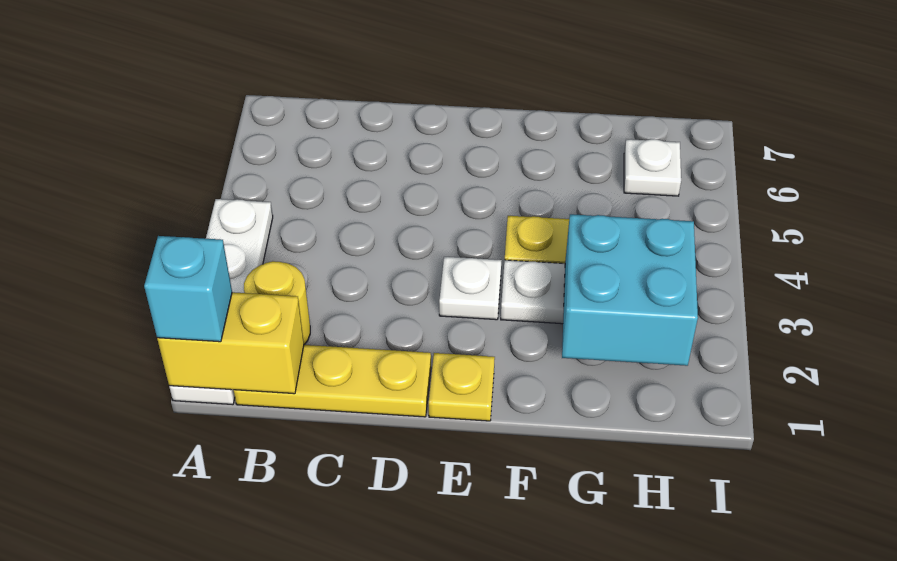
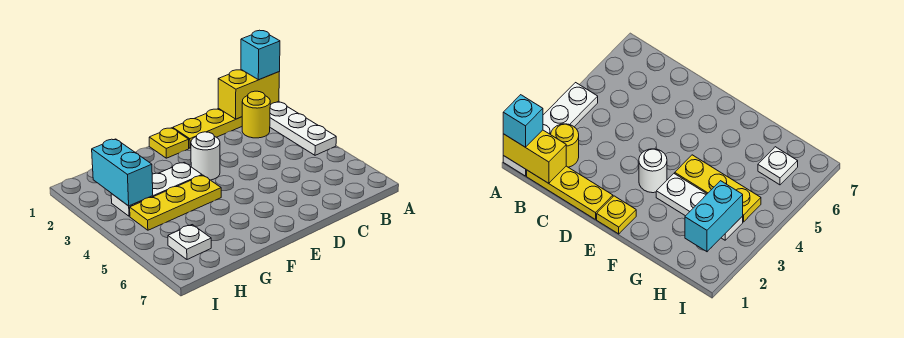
white 1x1 plate [439,257,502,320] -> white 1x1 round brick [191,132,220,180]
cyan 2x2 brick [562,214,698,366] -> cyan 1x2 brick [92,139,153,206]

